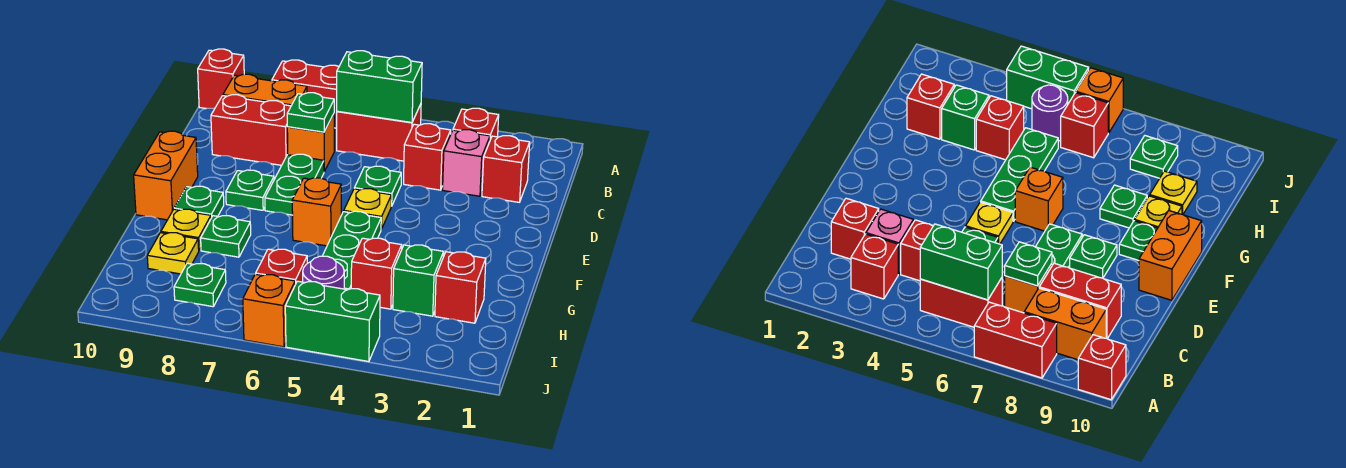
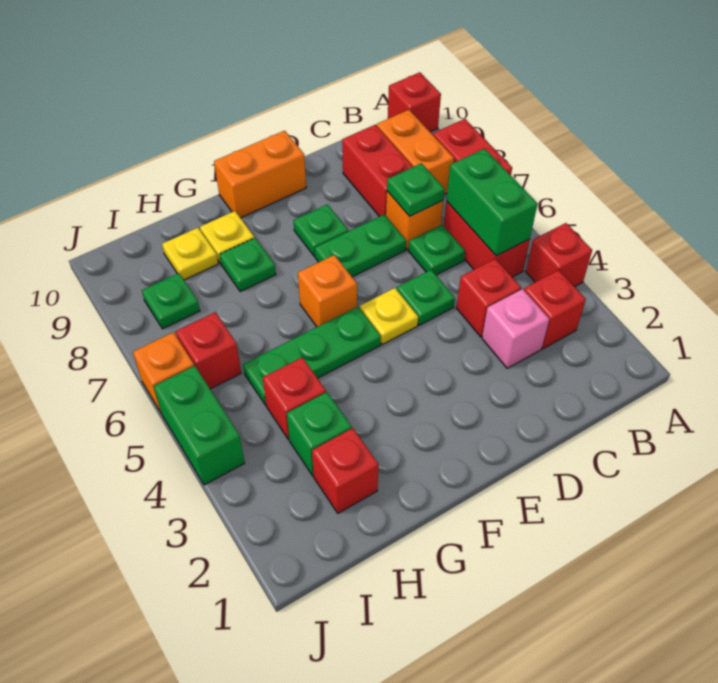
red 1x1 brick [482,136,530,202] -> red 1x1 brick moved to [526,223,592,287]
green 1x1 plate [174,186,224,218] -> green 1x1 plate moved to [408,225,465,275]
purple 1x1 round brick [303,256,344,289] -> none

